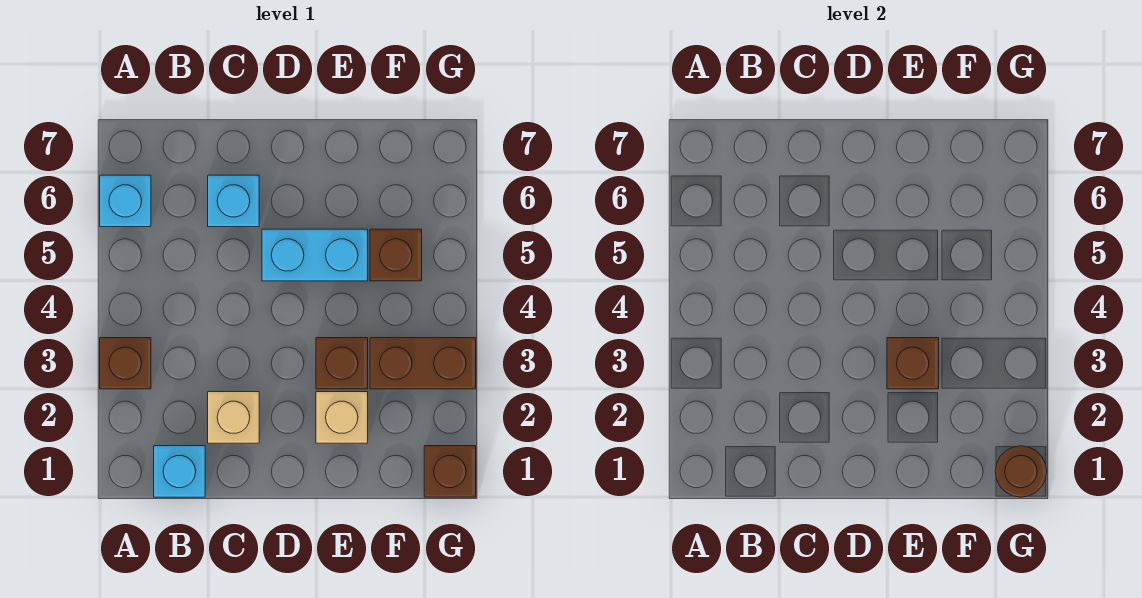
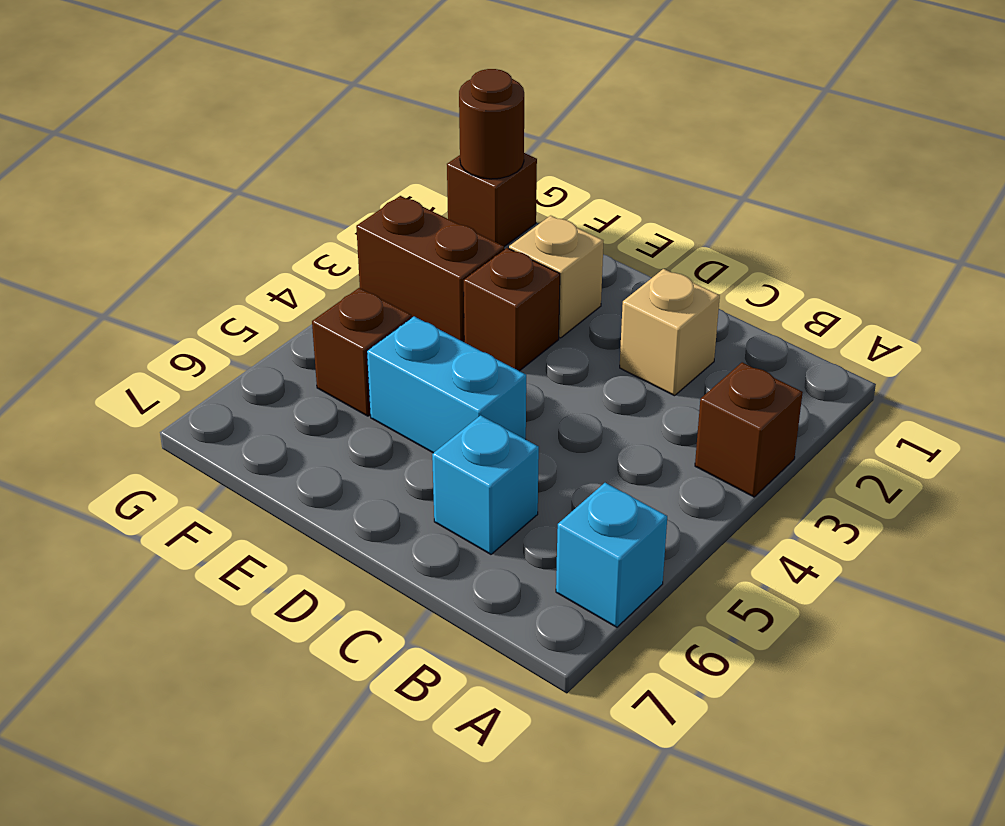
cyan 1x1 brick [154,446,205,497] -> none
brown 1x1 brick [887,338,939,389] -> none

